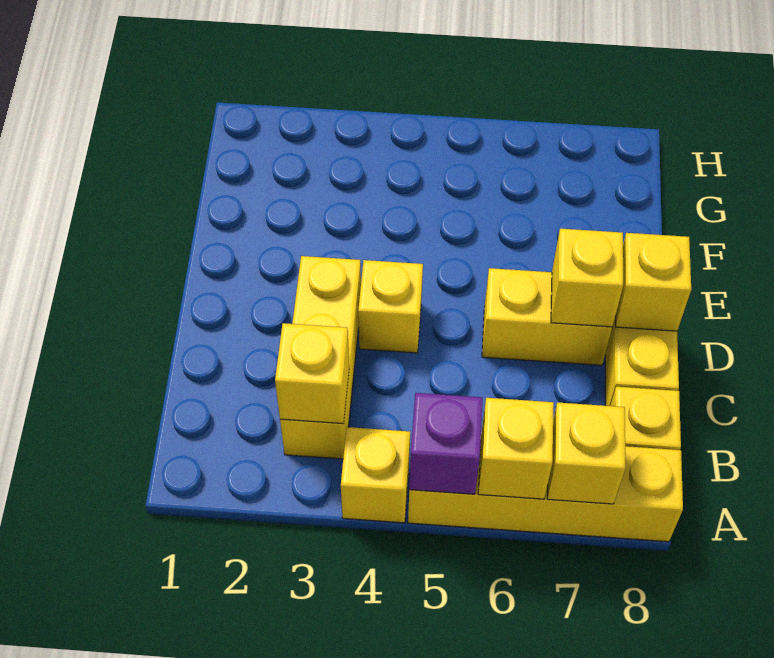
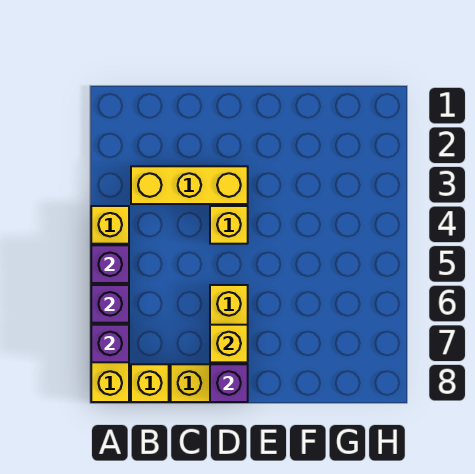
yellow 1x1 brick [478,398,554,499] -> purple 1x1 brick [91,285,129,323]
yellow 1x1 brick [548,402,625,504] -> purple 1x1 brick [91,325,129,362]
yellow 1x1 brick [275,323,349,424] -> none
yellow 1x1 brick [616,233,691,331] -> purple 1x1 brick [210,364,248,402]

